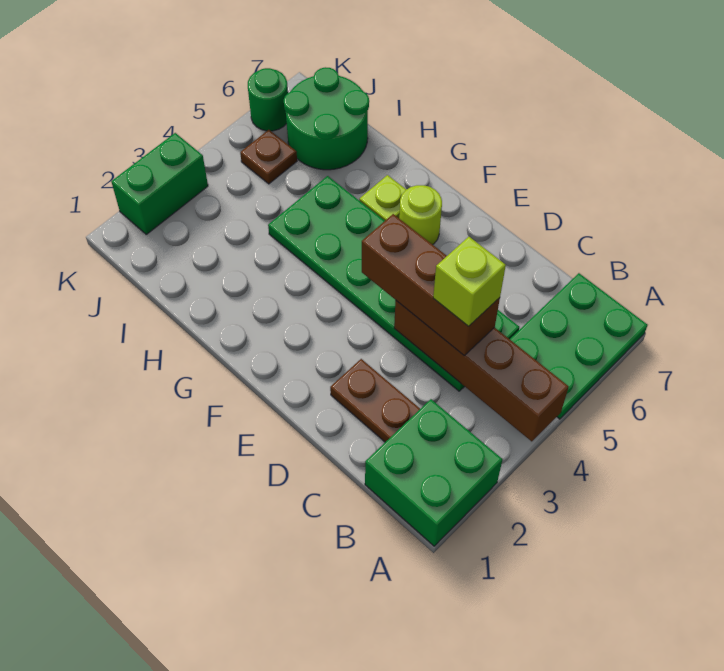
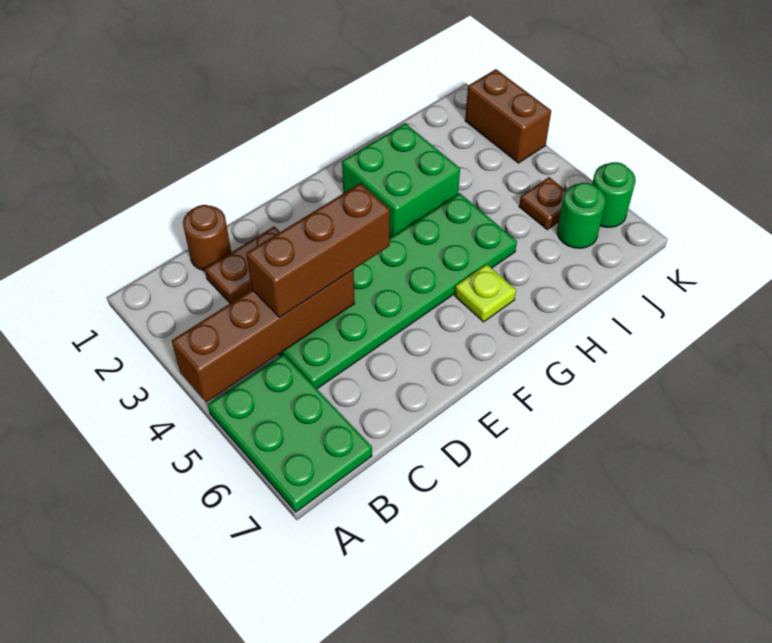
green 2x2 brick [365,399,502,546] -> green 2x2 brick moved to [342,123,460,238]
none -> brown 1x1 round brick [183,205,231,271]
lime 1x1 brick [433,237,506,326] -> none
lime 1x1 round brick [399,185,442,245] -> none
green 2x2 round brick [284,67,369,170] -> green 1x1 round brick [557,183,606,248]
green 1x2 brick [111,133,208,234] -> brown 1x2 brick [465,69,551,163]

